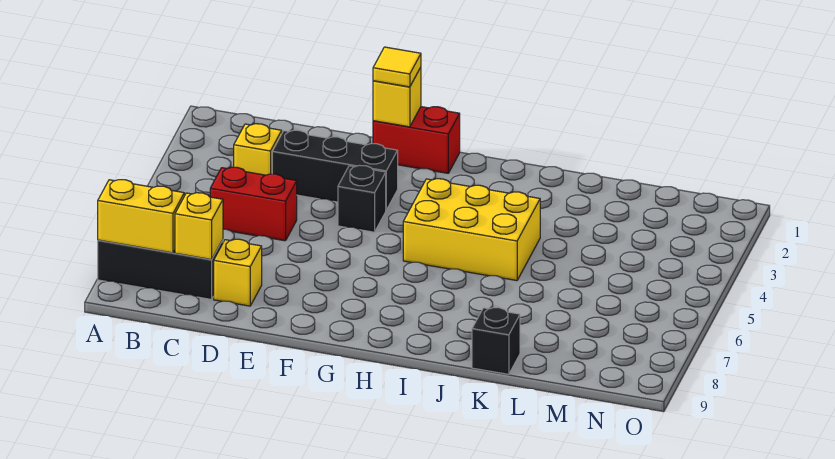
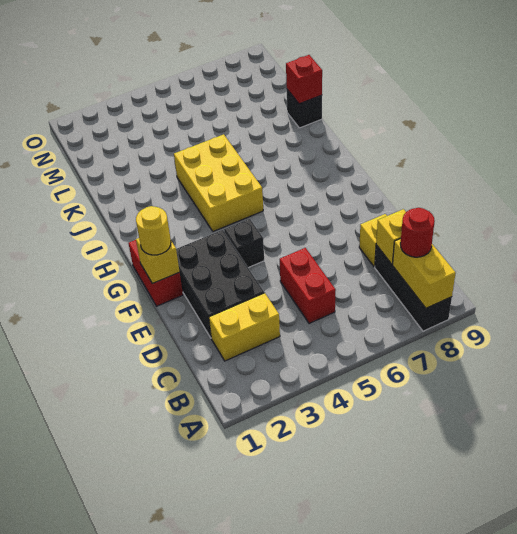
none -> red 1x1 round brick [400,208,435,257]
yellow 1x1 brick [234,124,282,175] -> yellow 1x2 brick [209,293,280,361]
black 1x3 brick [272,130,398,210] -> black 2x3 brick [176,230,264,338]
yellow 1x1 tile [373,47,421,87] -> yellow 1x1 round brick [136,206,171,255]
none -> red 1x1 brick [286,55,322,104]

